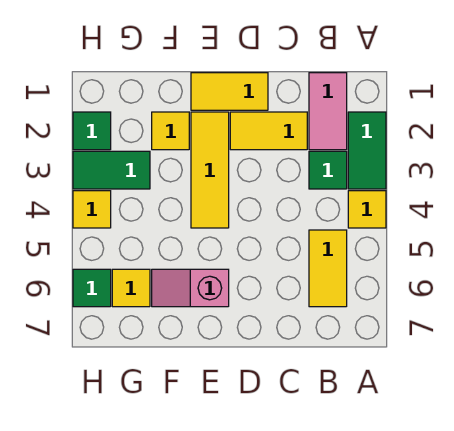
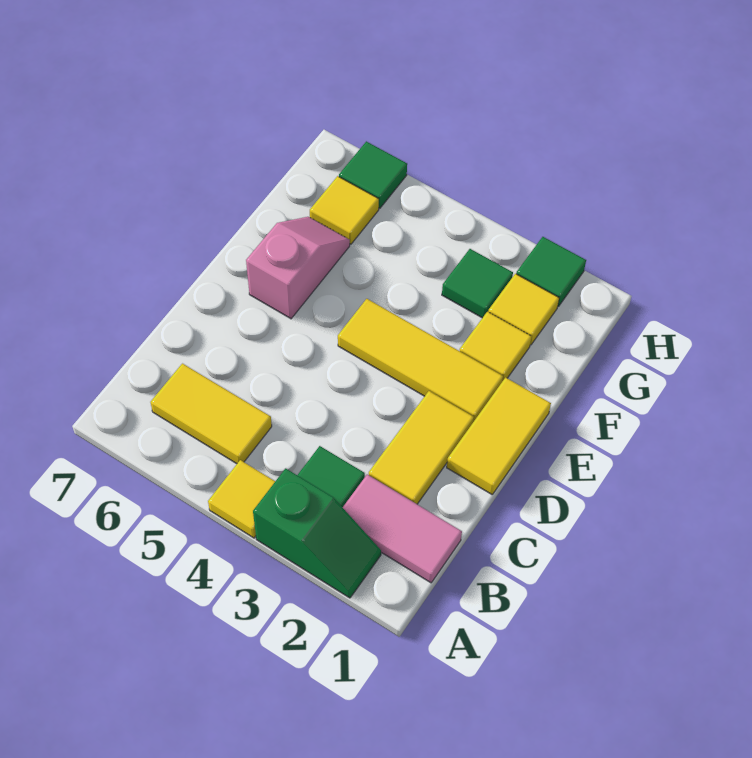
green 1x2 tile [348,112,386,189] -> green 1x2 slope [253,468,381,598]
green 1x2 tile [73,151,150,189] -> green 1x1 tile [442,249,513,318]
yellow 1x1 tile [73,191,111,228] -> yellow 1x1 tile moved to [488,274,559,345]

